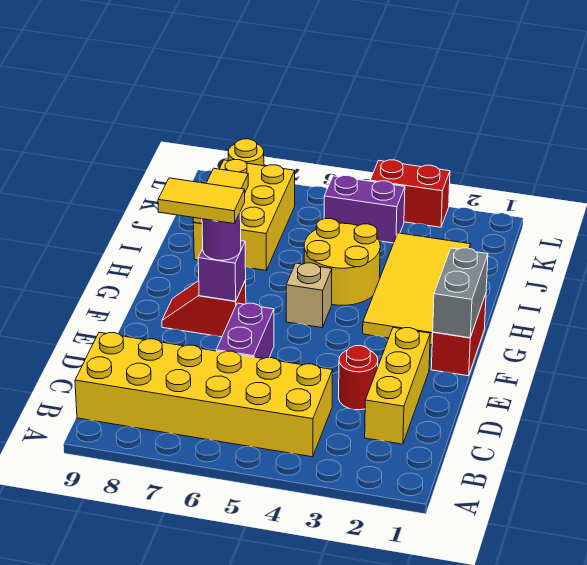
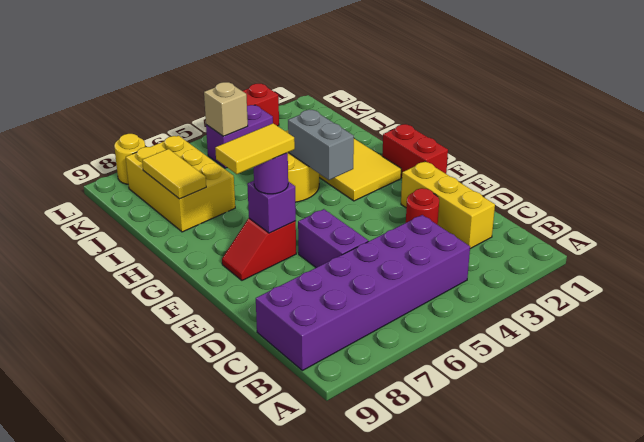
yellow 2x6 brick [75,332,333,457] -> purple 2x6 brick [256,215,470,371]
grey 1x2 brick [433,248,488,338] -> grey 1x2 brick moved to [288,110,354,180]
tan 1x1 brick [286,263,332,328] -> tan 1x1 brick moved to [204,82,248,136]

